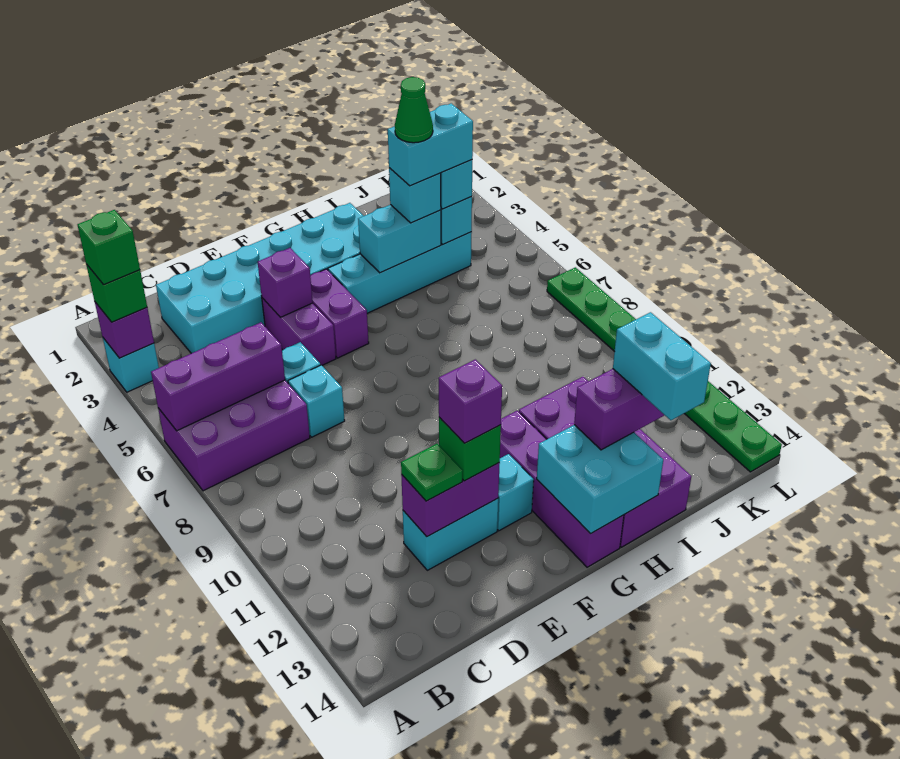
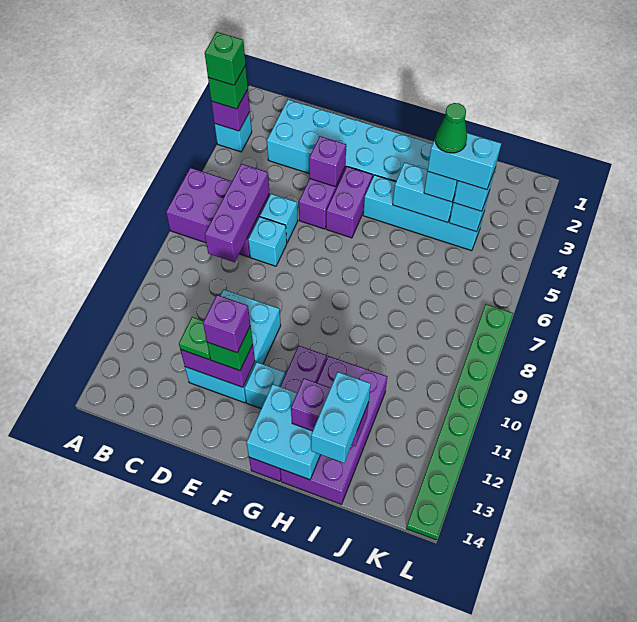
purple 1x3 brick [151,322,285,431] -> purple 1x3 brick turned to [205,164,269,262]
cyan 1x2 brick [403,499,498,570] -> cyan 2x3 brick [185,289,281,403]

